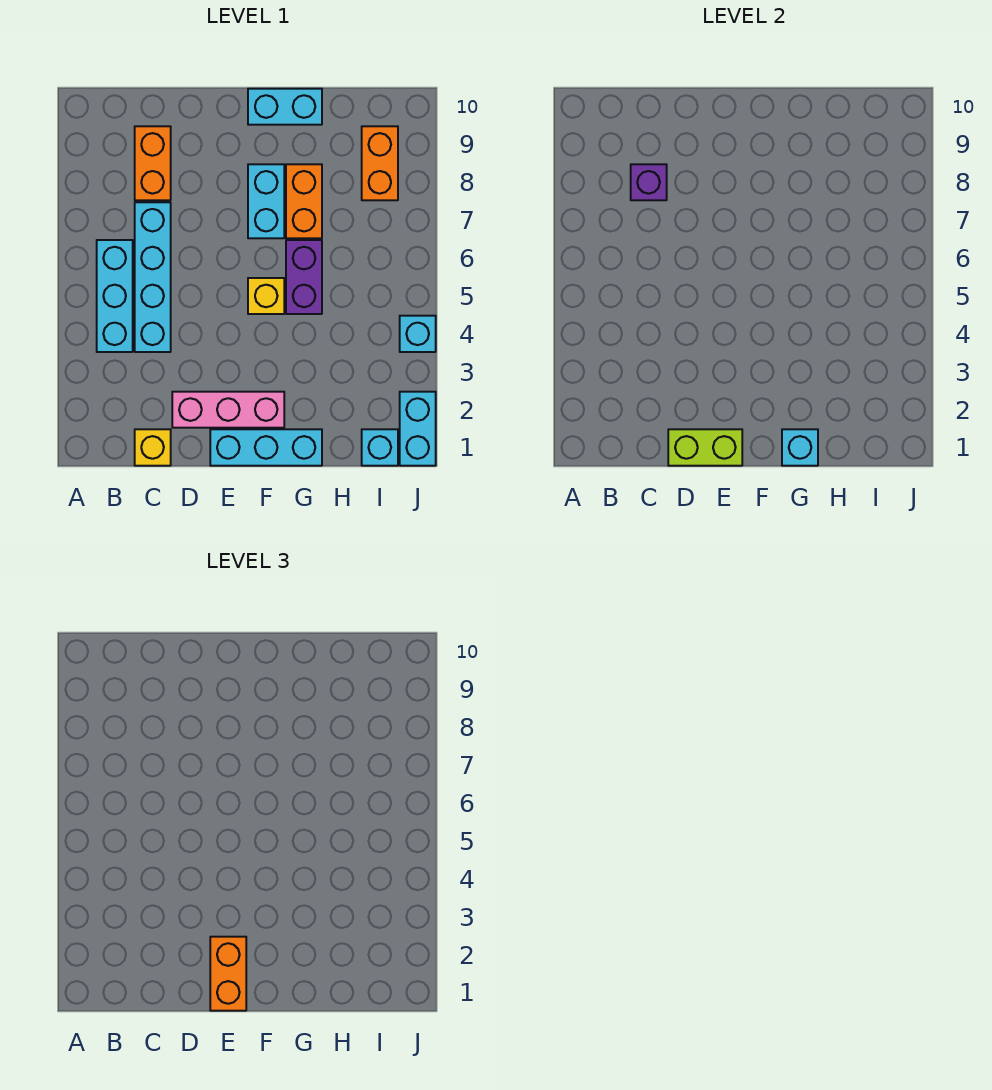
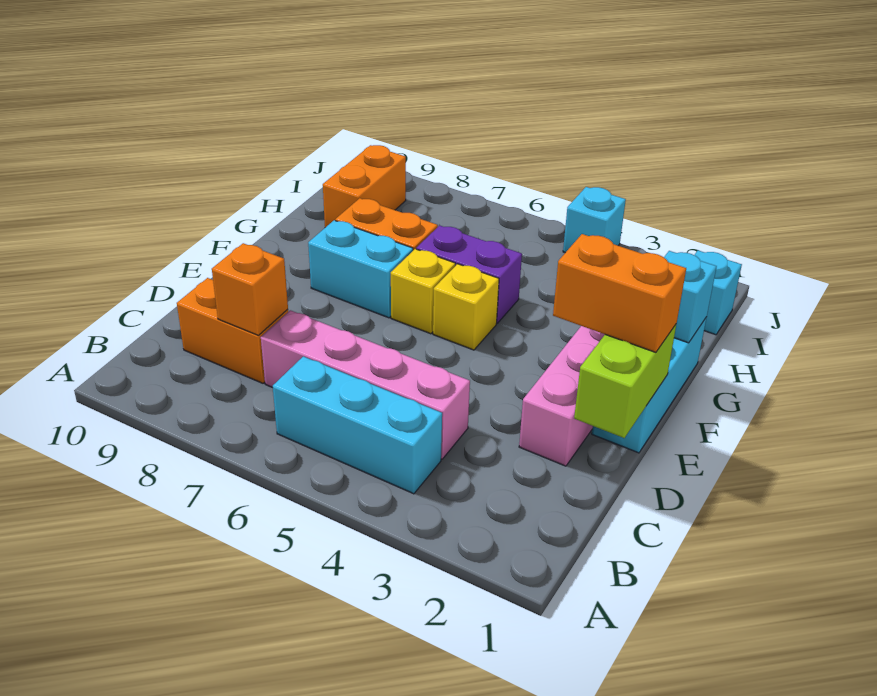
yellow 1x1 brick [135,429,171,466] -> yellow 1x1 brick moved to [391,249,455,334]
cyan 1x4 brick [135,202,171,352] -> pink 1x4 brick [261,310,470,459]
purple 1x1 brick [631,164,667,200] -> orange 1x1 brick [212,243,288,335]
cyan 1x2 brick [248,89,322,125] -> none
orange 1x2 brick [362,126,398,200] -> orange 1x2 brick turned to [323,145,406,227]
cyan 1x2 brick [400,392,436,466] -> none

